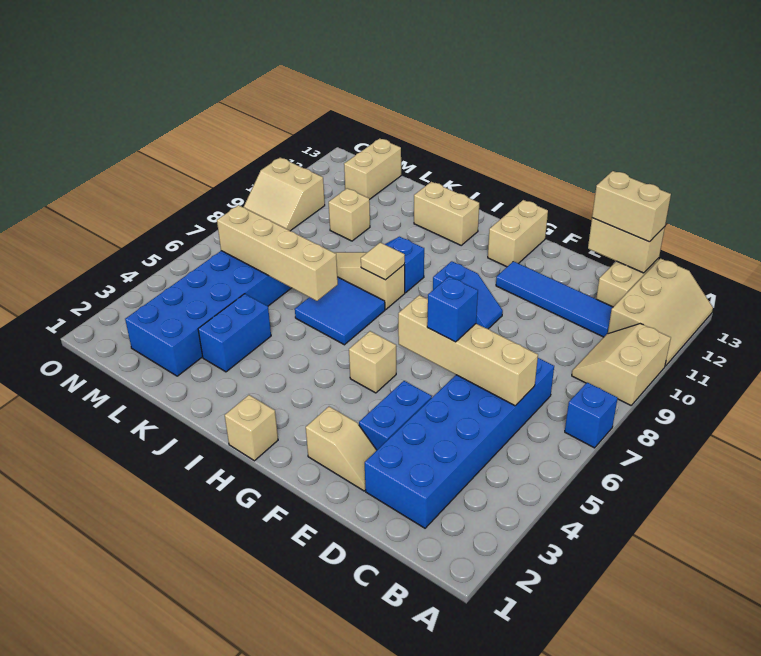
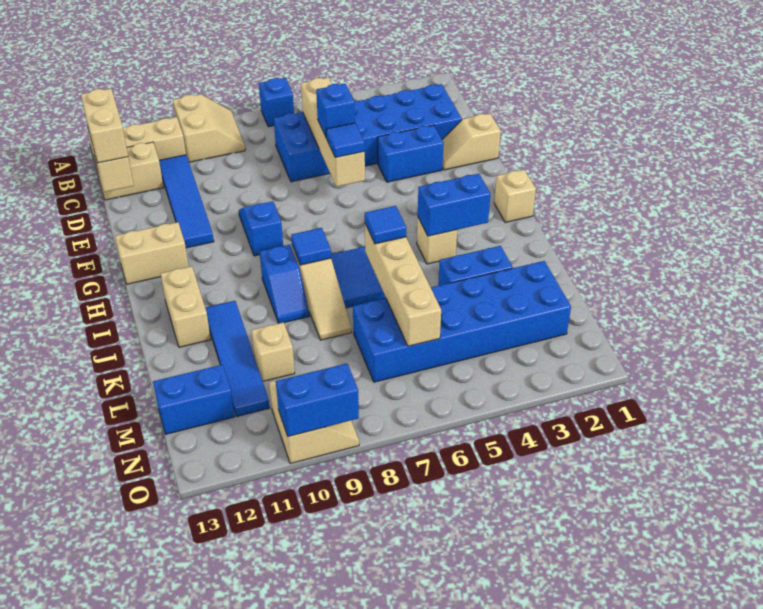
tan 2x2 slope [572,324,671,405] -> tan 2x2 slope turned to [173,94,245,162]
tan 1x2 slope [306,407,377,491] -> tan 1x2 slope turned to [442,114,501,170]
none -> blue 1x1 tile [326,123,365,158]
tan 1x1 brick [349,331,396,393] -> tan 1x1 brick moved to [417,218,457,264]
none -> blue 1x2 brick [418,174,490,236]
tan 1x1 tile [361,242,405,280] -> blue 1x1 tile [291,228,331,265]
none -> blue 1x1 tile [365,206,406,244]
none -> blue 1x4 tile [205,301,270,416]
tan 1x2 brick [344,138,401,200] -> blue 1x2 brick [153,365,235,434]
none -> blue 1x2 brick [276,364,359,436]

